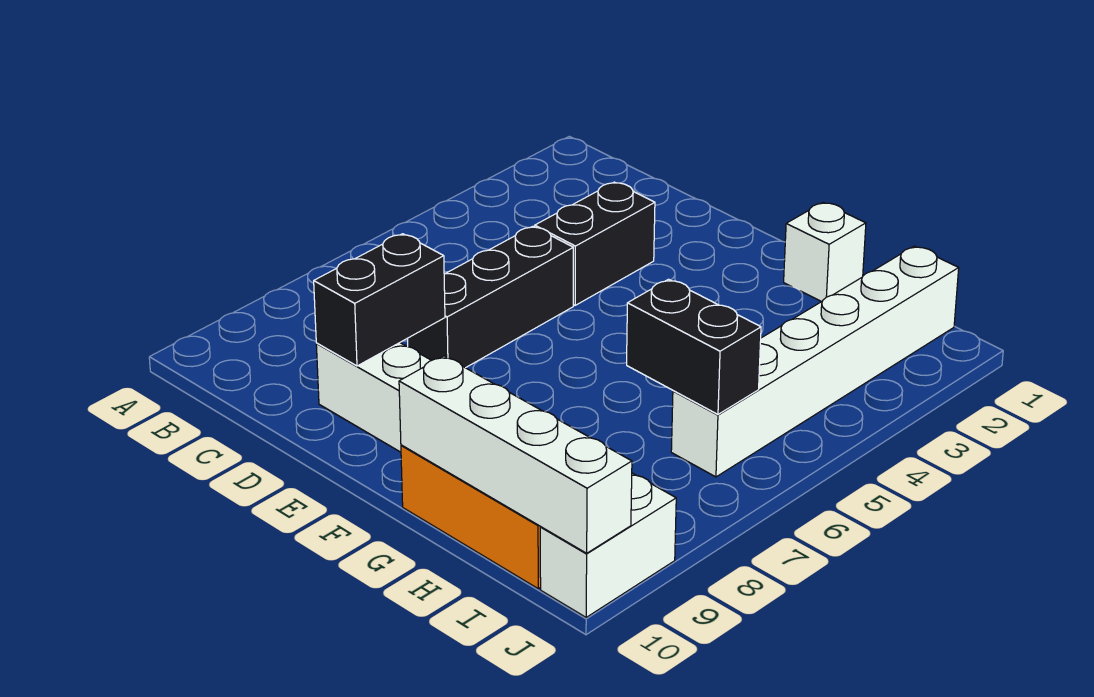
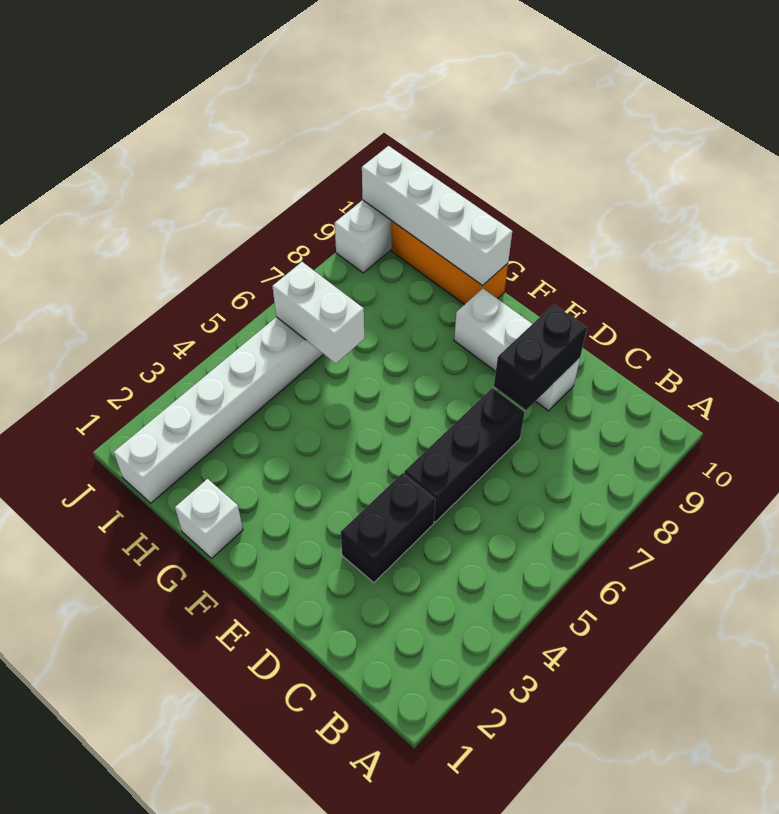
black 1x2 brick [627,279,761,414] -> white 1x2 brick [273,262,364,363]

